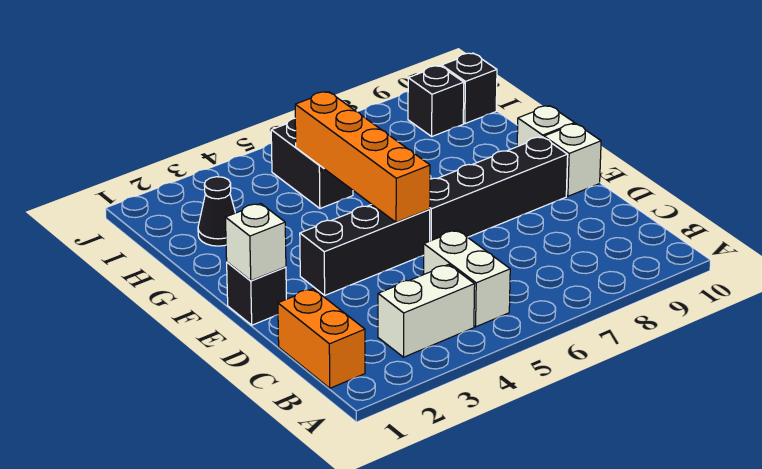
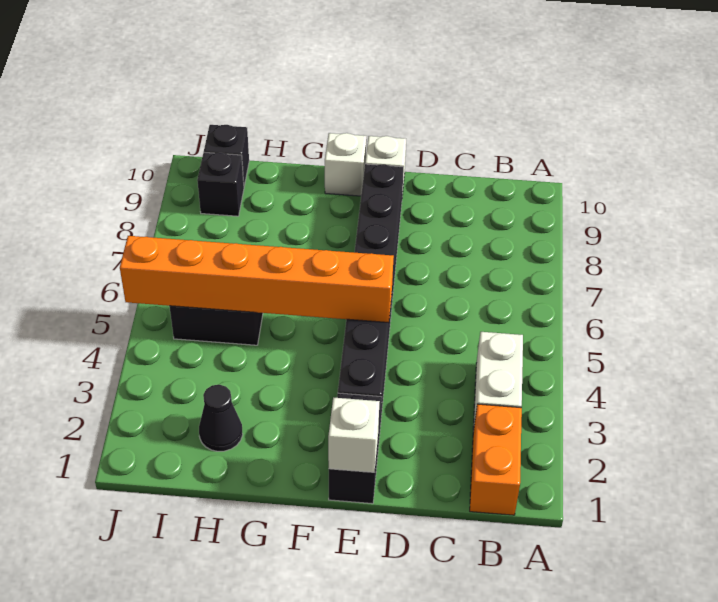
orange 1x2 brick [278,289,365,388] -> orange 1x2 brick turned to [470,404,522,515]
white 1x2 brick [424,230,510,327] -> none
black 1x1 brick [227,262,286,325] -> black 1x2 brick [329,393,382,504]
orange 1x4 brick [295,92,430,222] -> orange 1x6 brick [120,236,394,323]

